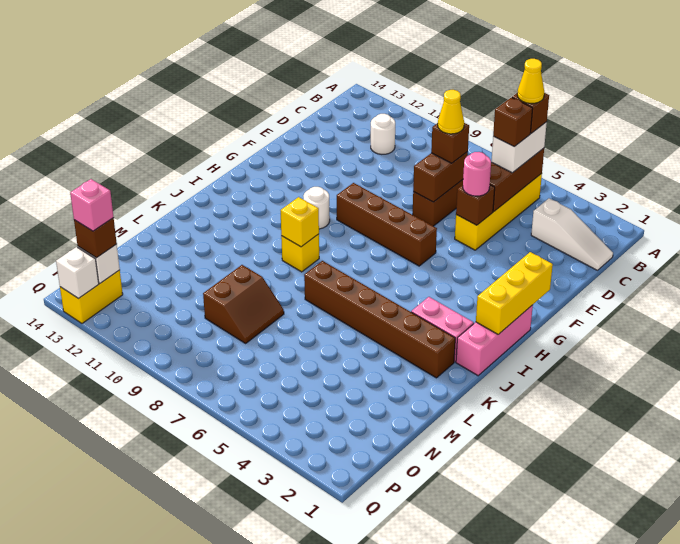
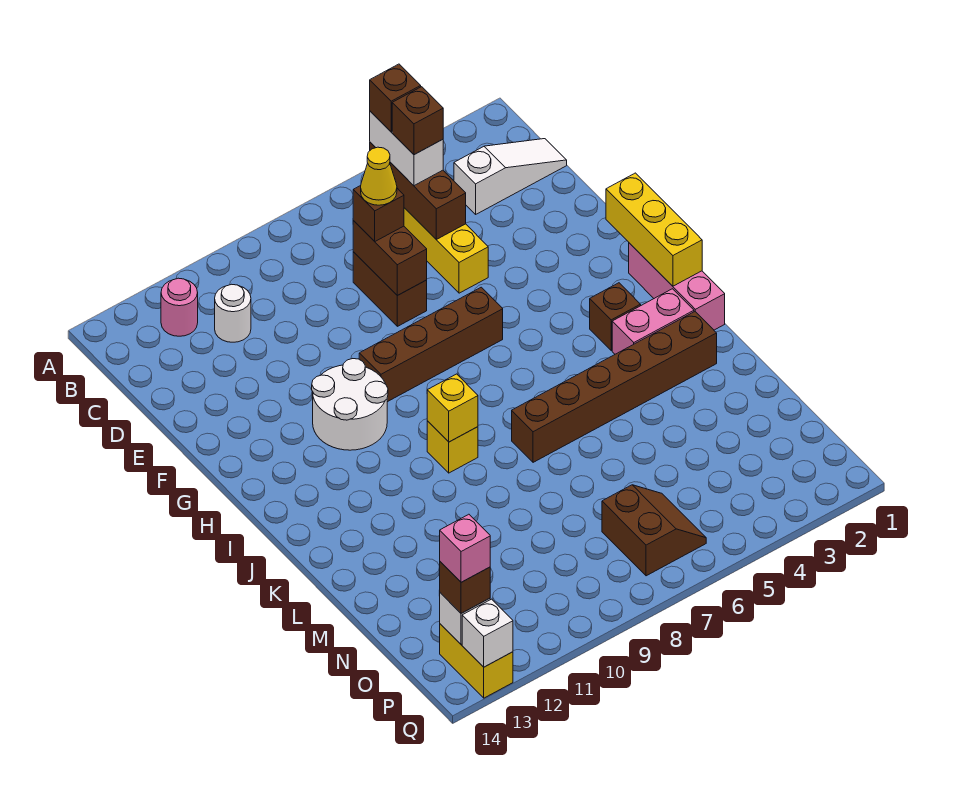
yellow 1x1 cone [517,59,544,104] -> none
brown 1x1 brick [456,185,495,225] -> brown 1x1 brick moved to [590,283,641,350]
pink 1x1 round brick [463,152,491,196] -> pink 1x1 round brick moved to [161,278,198,336]
white 1x1 round brick [303,187,330,229] -> white 2x2 round brick [312,359,388,450]
brown 2x2 slope [203,265,284,343] -> brown 2x2 slope moved to [602,485,706,576]

